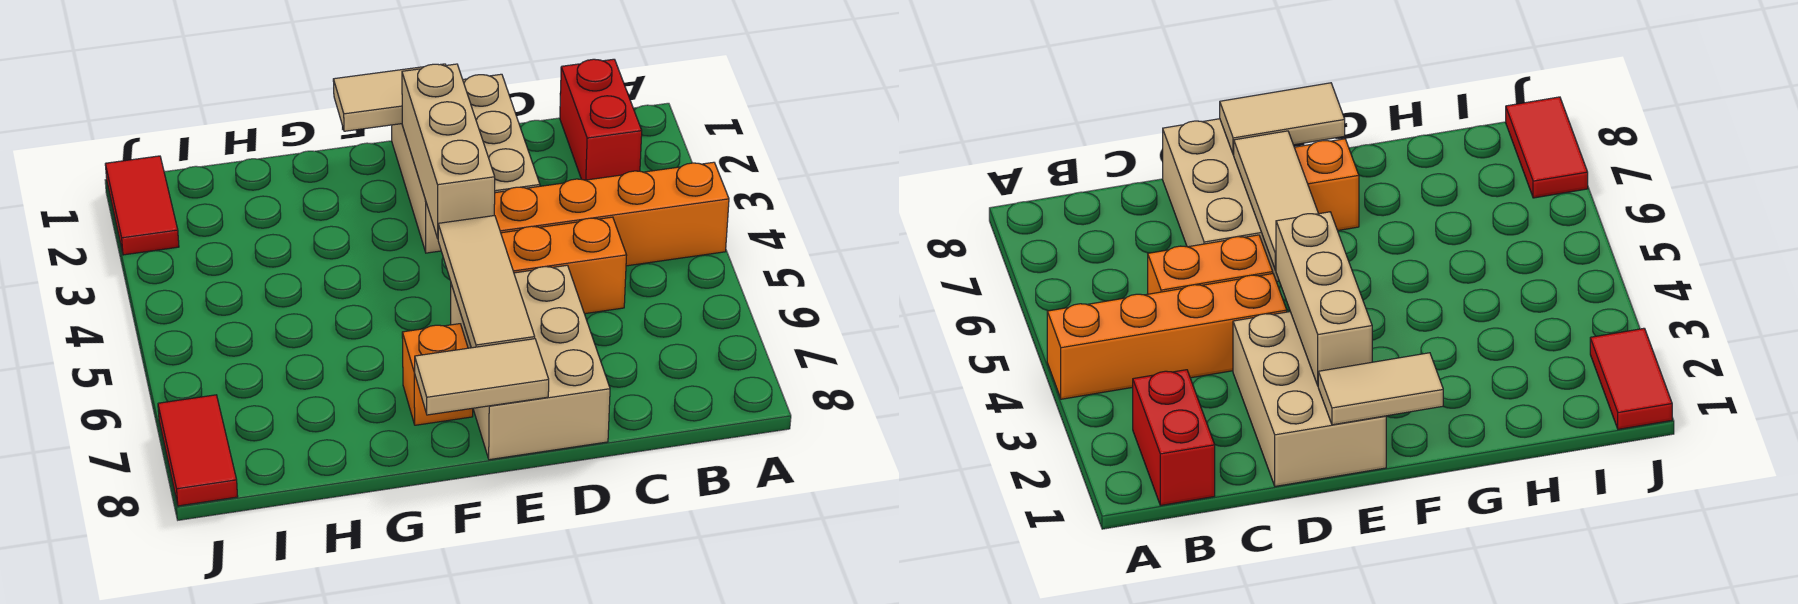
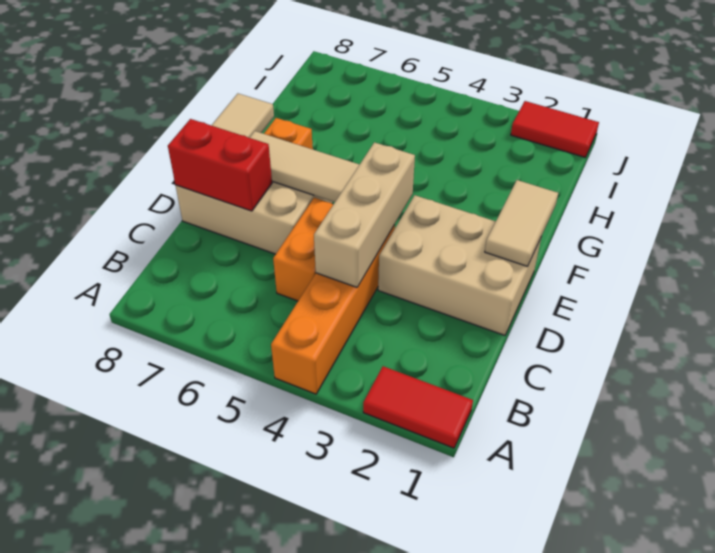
red 1x2 brick [560,59,642,180] -> red 1x2 brick moved to [168,119,272,211]
tan 1x3 brick [402,64,495,238] -> tan 1x3 brick turned to [314,142,415,287]
red 1x2 tile [158,395,238,506] -> red 1x2 tile moved to [363,366,473,448]

